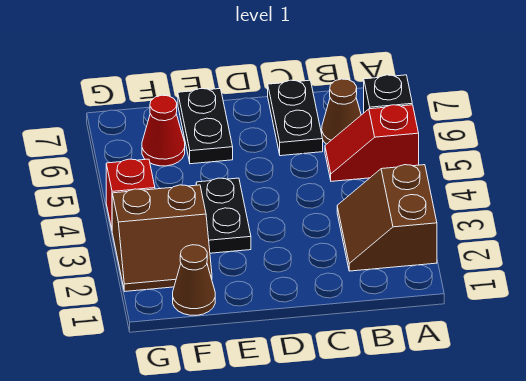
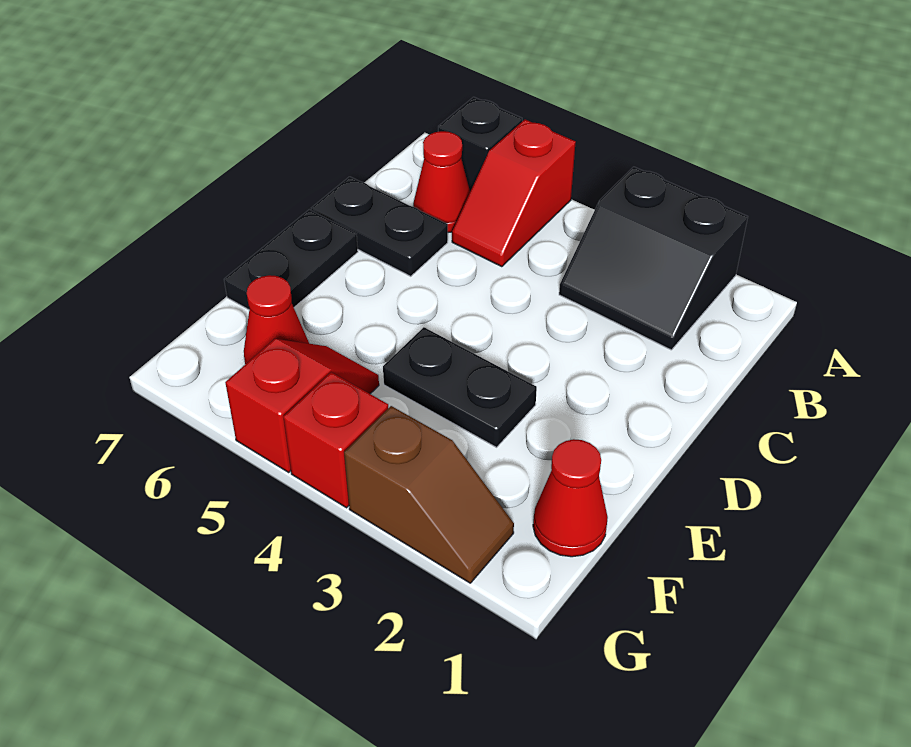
brown 2x2 slope [337,165,437,271] -> black 2x2 slope [559,167,748,350]
brown 1x1 cone [322,79,361,144] -> red 1x1 cone [413,131,470,233]
black 1x2 plate [178,89,233,164] -> black 1x2 plate turned to [224,210,358,310]
brown 1x1 cone [173,245,215,315] -> red 1x1 cone [533,439,608,557]
brown 2x2 slope [112,185,212,291] -> brown 1x2 slope [344,406,514,583]
none -> red 1x2 slope [225,339,379,472]

